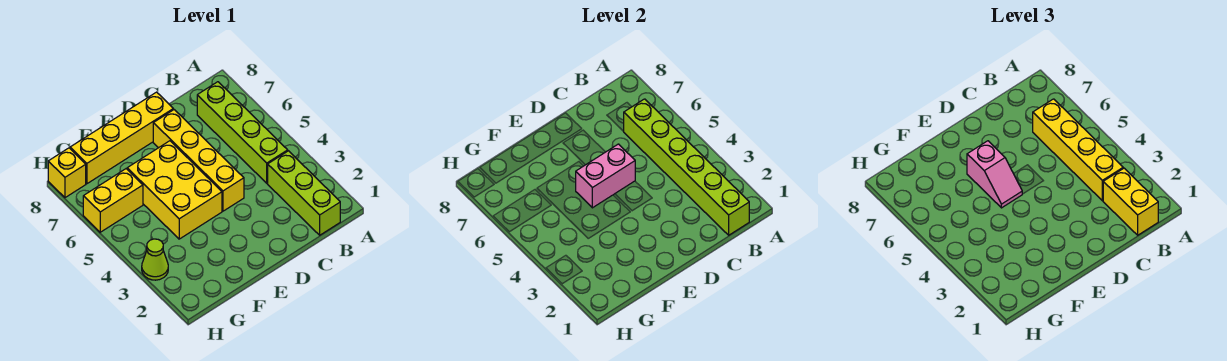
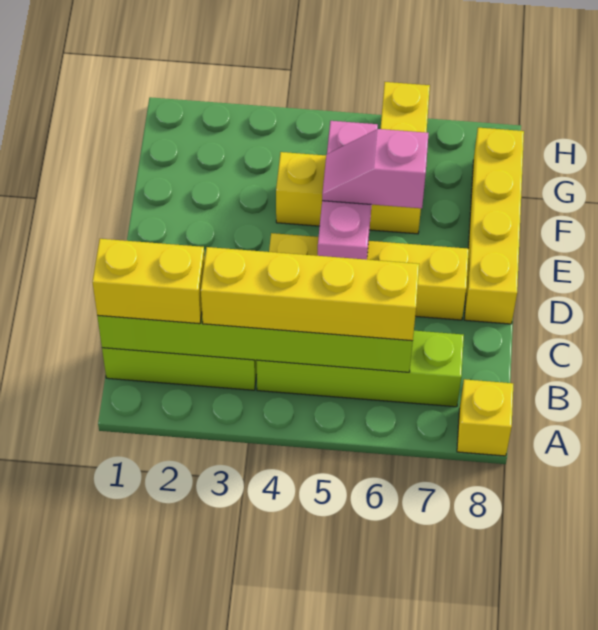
pink 1x2 brick [576,144,635,208] -> pink 1x3 brick [318,121,378,260]
yellow 2x3 brick [127,141,222,239] -> yellow 1x3 brick [276,152,421,234]
lime 1x1 cone [142,239,168,280] -> none
yellow 1x1 brick [48,148,86,198] -> yellow 1x1 brick moved to [457,379,513,456]

